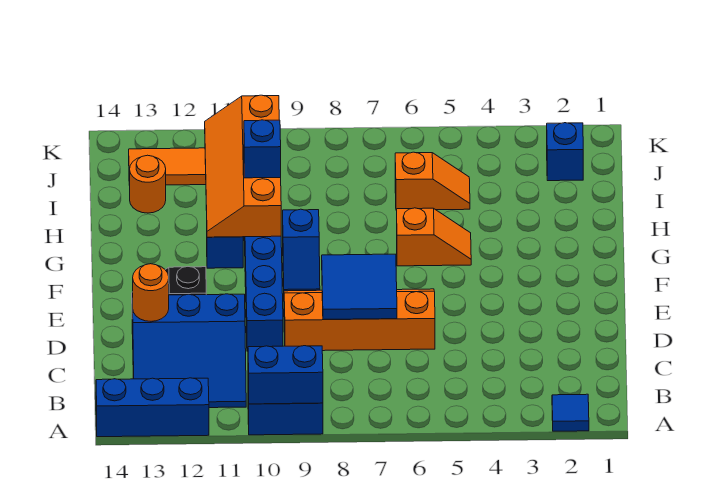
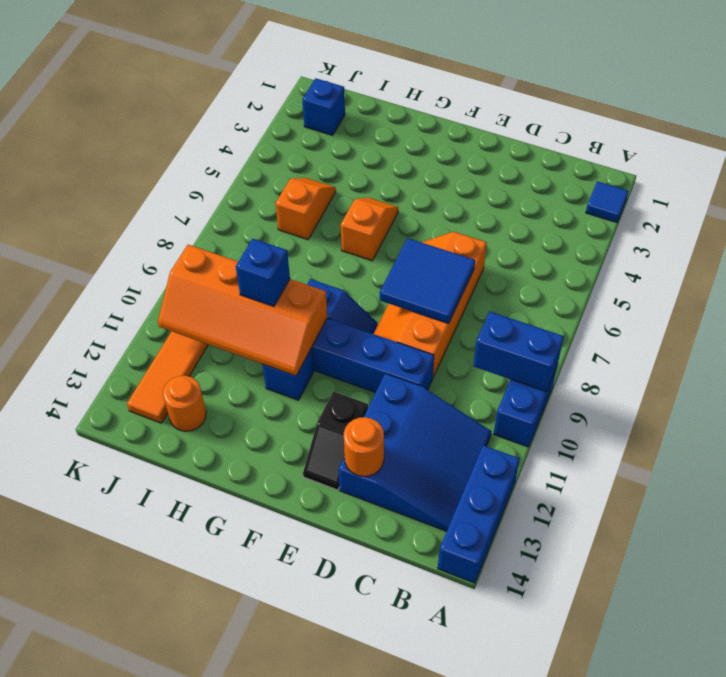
blue 1x2 brick [248,346,323,404] -> blue 1x2 brick turned to [473,312,564,391]

